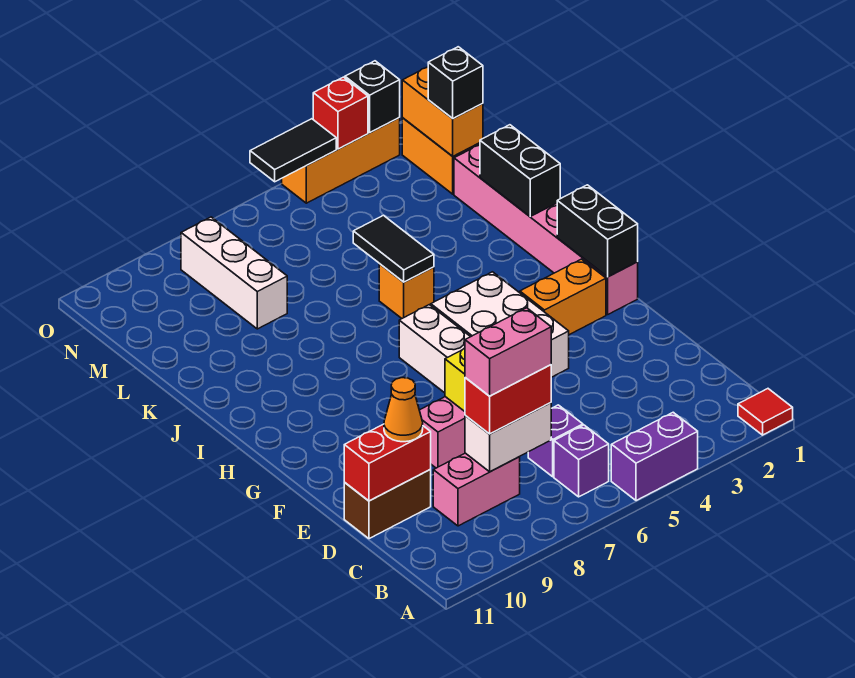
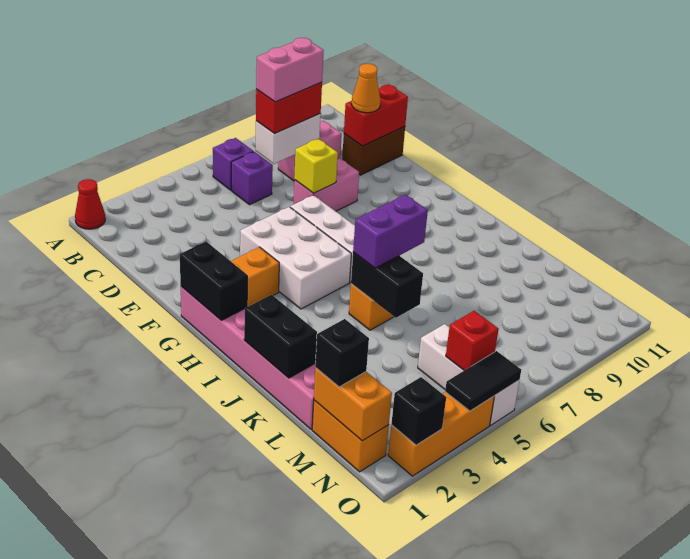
red 1x1 tile [738,389,793,435] -> red 1x1 cone [75,179,105,229]
purple 1x2 brick [611,412,698,501] -> purple 1x2 brick moved to [353,195,428,268]
black 1x2 tile [353,215,434,282] -> black 1x2 brick [351,252,423,318]
white 1x3 brick [181,217,287,329] -> white 1x3 brick moved to [418,324,520,425]
red 1x1 brick [313,77,368,149] -> red 1x1 brick moved to [446,311,499,370]

